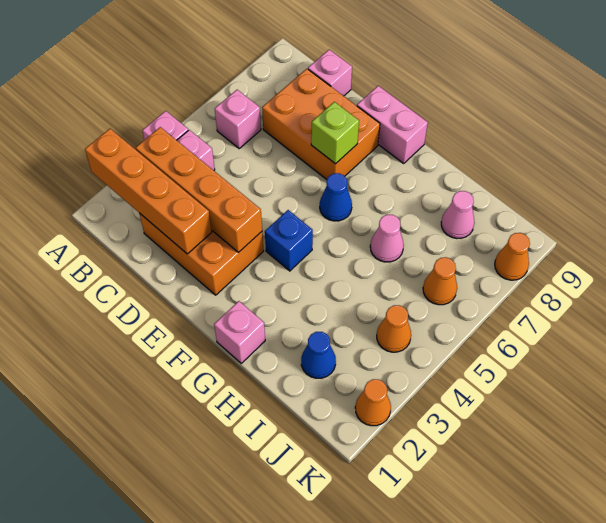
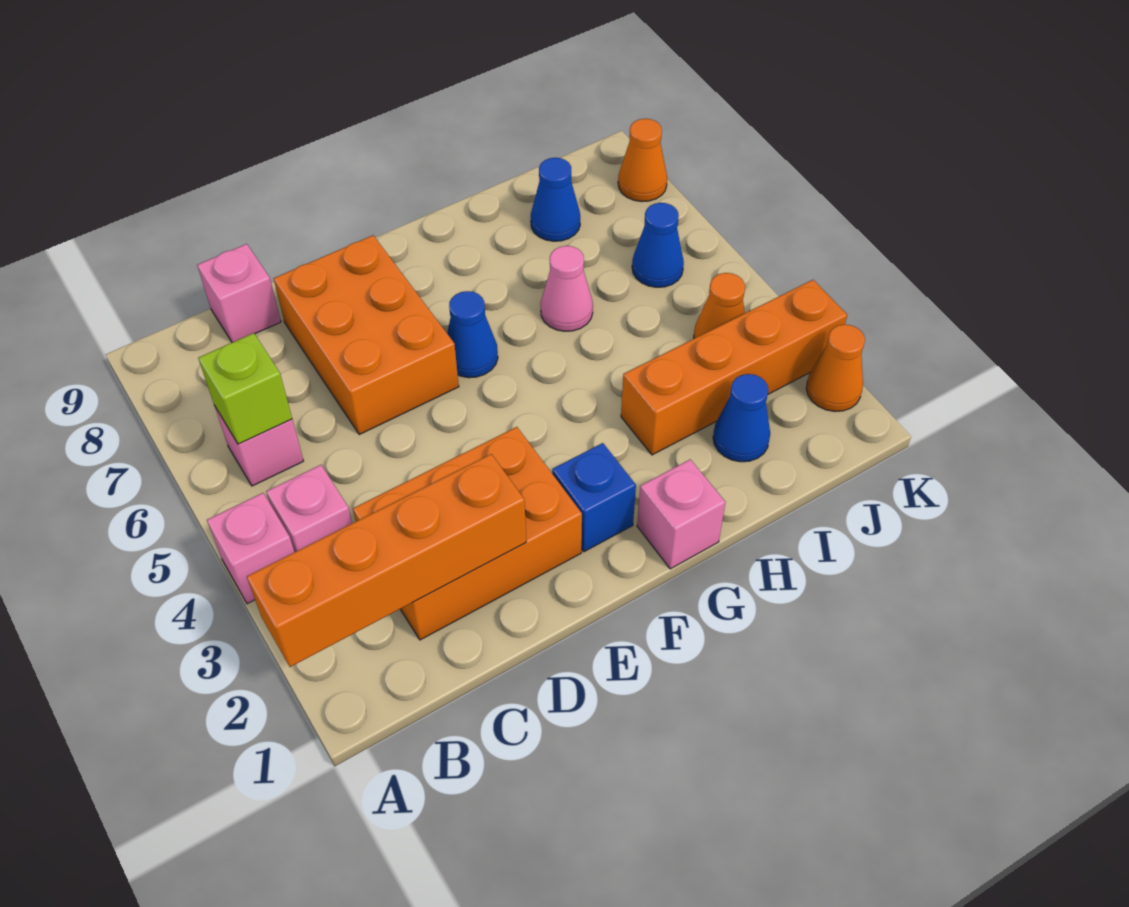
orange 1x4 brick [136,127,262,252] -> orange 1x4 brick moved to [621,280,847,455]
orange 2x3 brick [262,69,380,180] -> orange 2x3 brick turned to [274,235,459,435]
lime 1x1 brick [311,102,359,164] -> lime 1x1 brick moved to [198,333,292,444]
pink 1x2 brick [357,86,428,164] -> none
blue 1x1 brick [265,210,313,271] -> blue 1x1 brick moved to [552,443,636,552]
pink 1x1 cone [441,191,475,239] -> blue 1x1 cone [531,158,580,241]
orange 1x1 cone [423,257,457,305] -> blue 1x1 cone [632,203,684,287]

